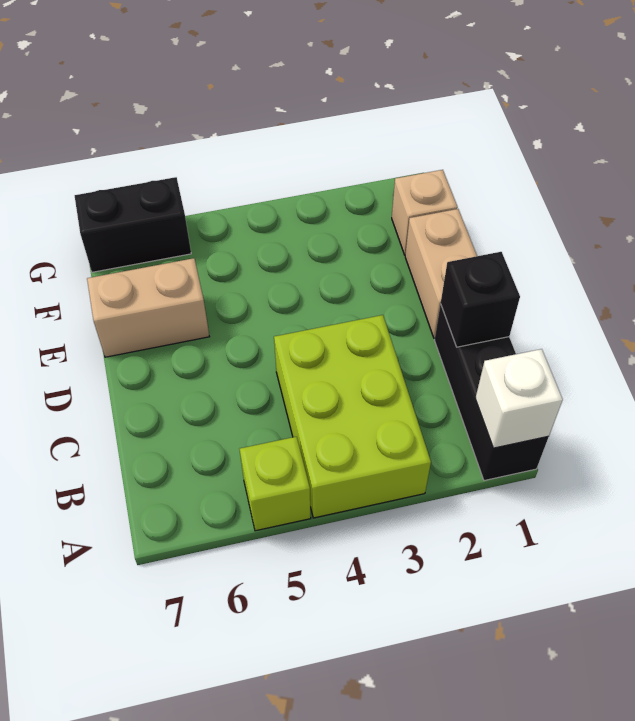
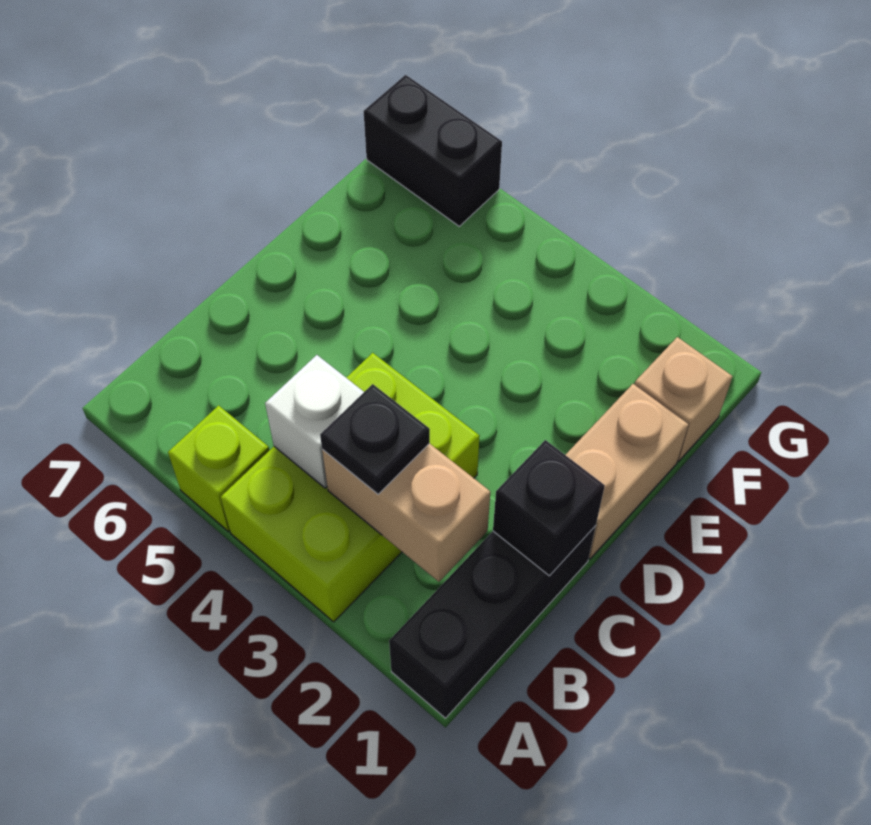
white 1x1 brick [475,349,563,448] -> white 1x1 brick moved to [265,355,364,488]
none -> black 1x1 plate [320,384,430,494]
tan 1x2 brick [87,258,209,357] -> tan 1x2 brick moved to [322,443,490,582]

